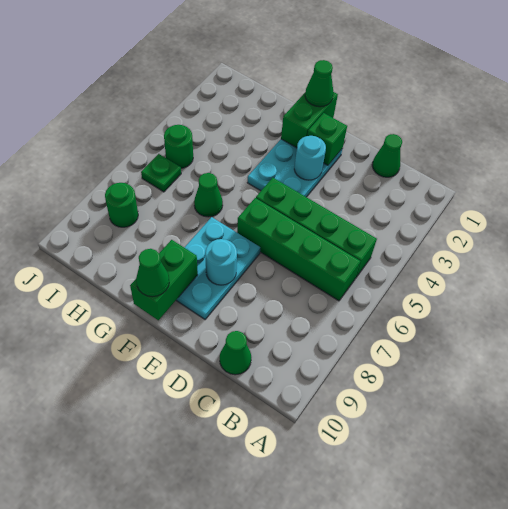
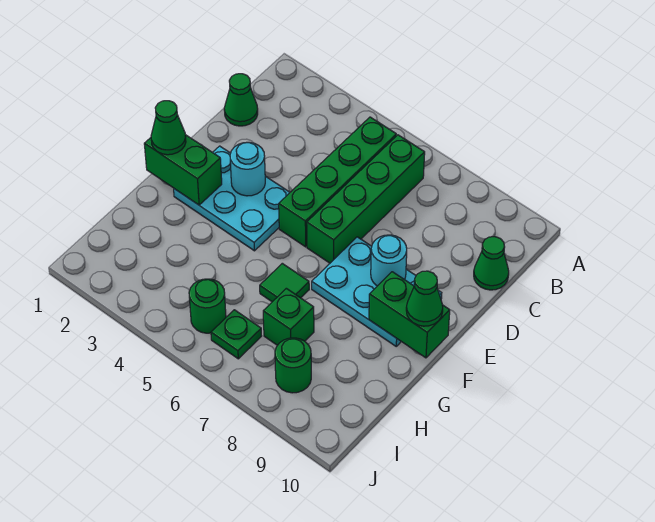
green 1x1 brick [307,113,347,165] -> green 1x1 brick moved to [263,288,314,345]
green 1x1 cone [194,173,223,217] -> green 1x1 tile [260,263,309,302]

